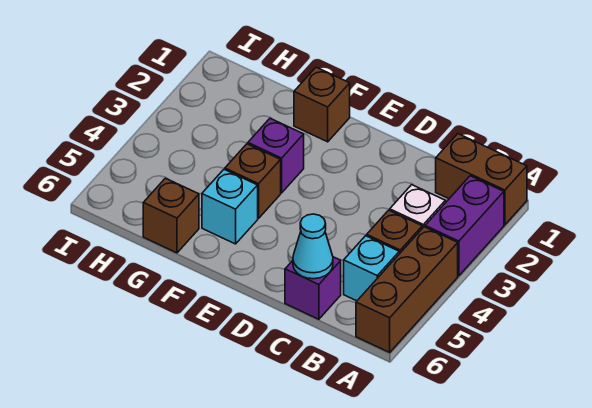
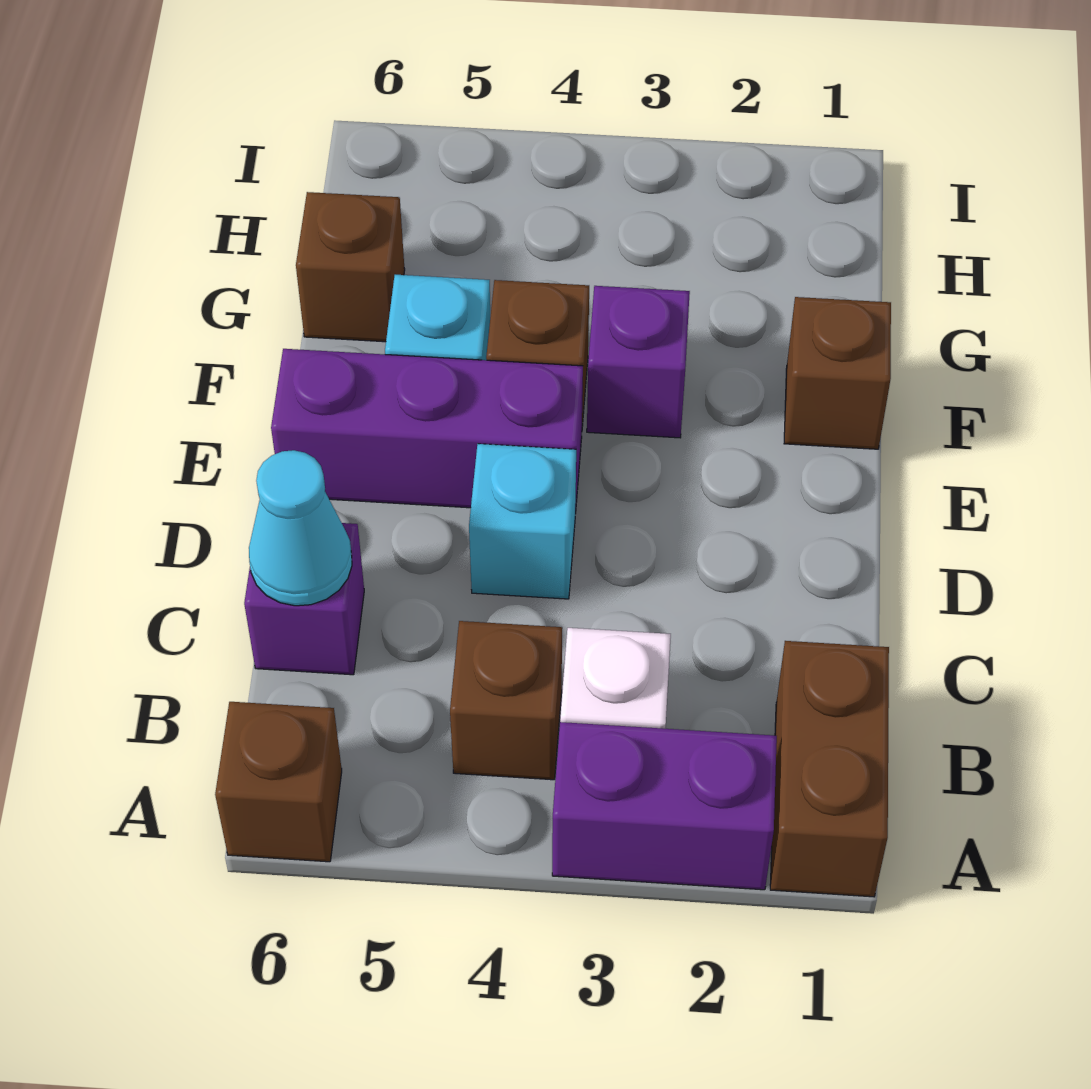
brown 1x3 brick [356,227,458,352] -> brown 1x1 brick [215,702,342,862]
cyan 1x1 brick [344,236,399,301] -> cyan 1x1 brick moved to [469,444,576,599]
none -> purple 1x3 brick [271,349,583,514]

